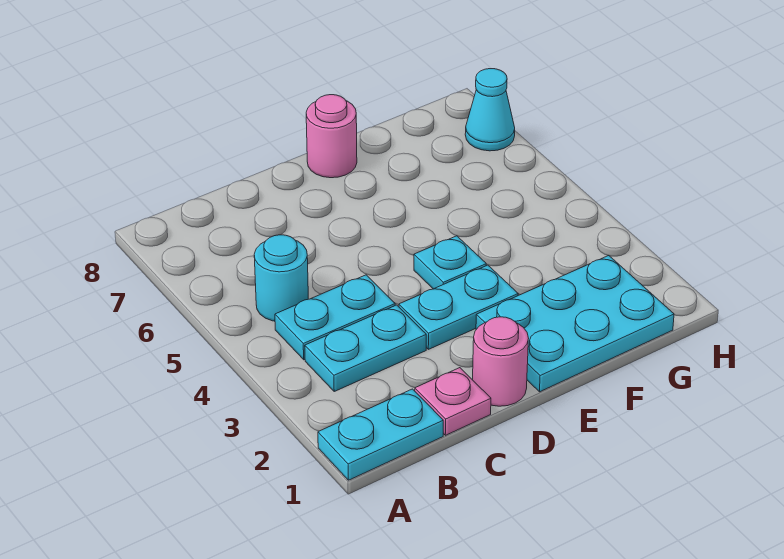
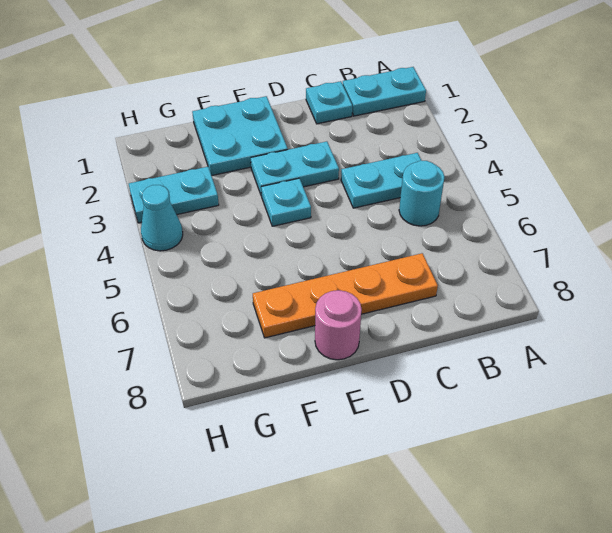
cyan 1x2 plate [305,305,426,391] -> cyan 1x2 plate moved to [129,167,219,223]
pink 1x1 plate [415,368,491,435] -> cyan 1x1 plate [306,81,352,124]
none -> orange 1x4 plate [253,253,438,338]
pink 1x1 round brick [473,317,529,406] -> none
cyan 2x3 plate [476,256,674,392] -> cyan 2x2 plate [192,96,288,176]
cyan 1x1 cone [465,69,515,151] -> cyan 1x1 cone moved to [141,185,183,251]

